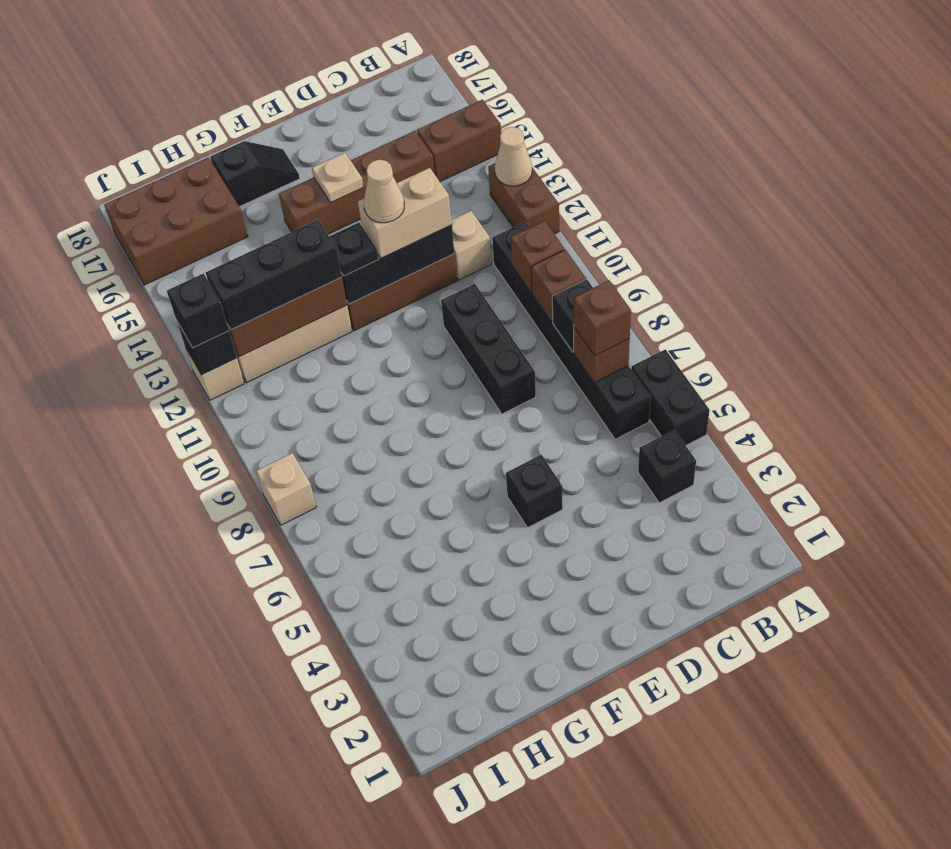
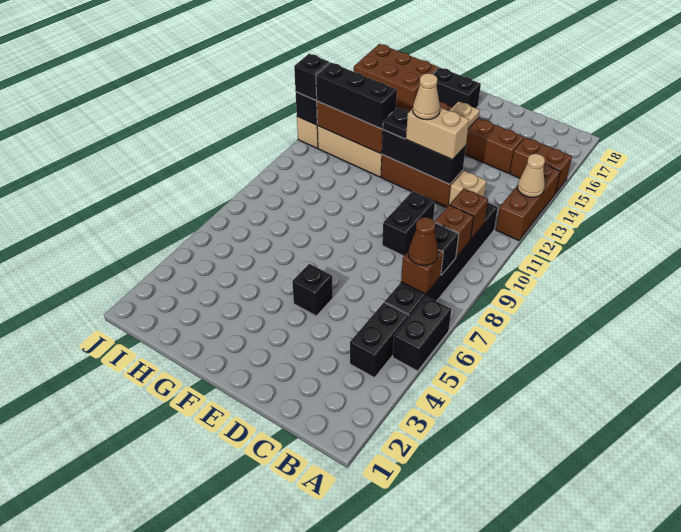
brown 1x2 brick [488,163,559,234] -> brown 1x3 brick [496,164,560,241]
black 1x1 brick [638,430,696,503] -> black 1x2 brick [350,302,409,378]
brown 1x1 brick [574,280,631,356] -> brown 1x1 cone [408,217,438,266]
black 1x3 brick [441,284,536,414] -> black 1x2 brick [382,191,435,256]
black 1x2 slope [210,141,300,207] -> black 1x2 brick [433,68,481,108]
tan 1x1 brick [256,453,316,525] -> none

